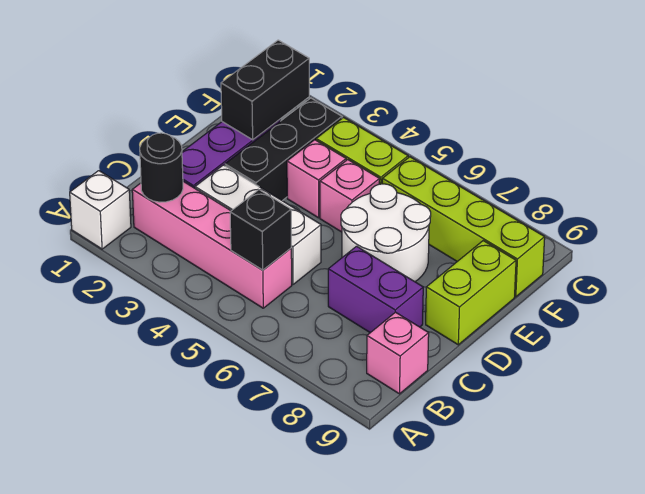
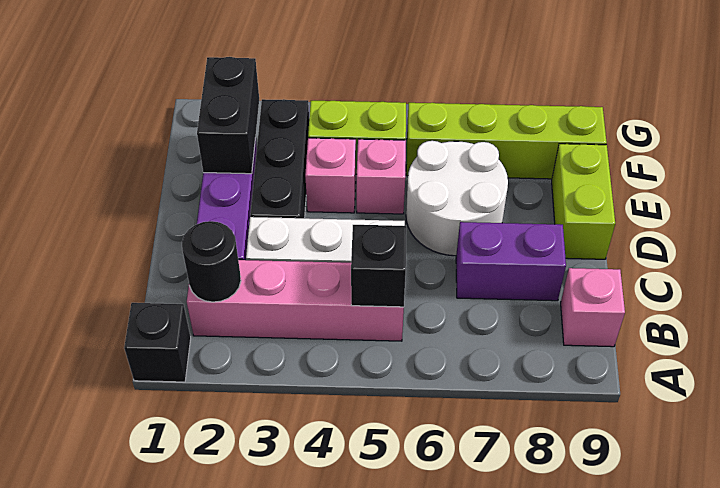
white 1x1 brick [70,171,131,249] -> black 1x1 brick [124,303,191,382]

